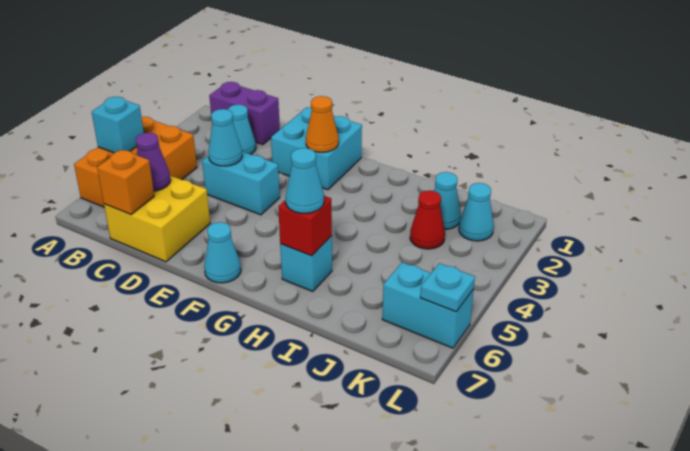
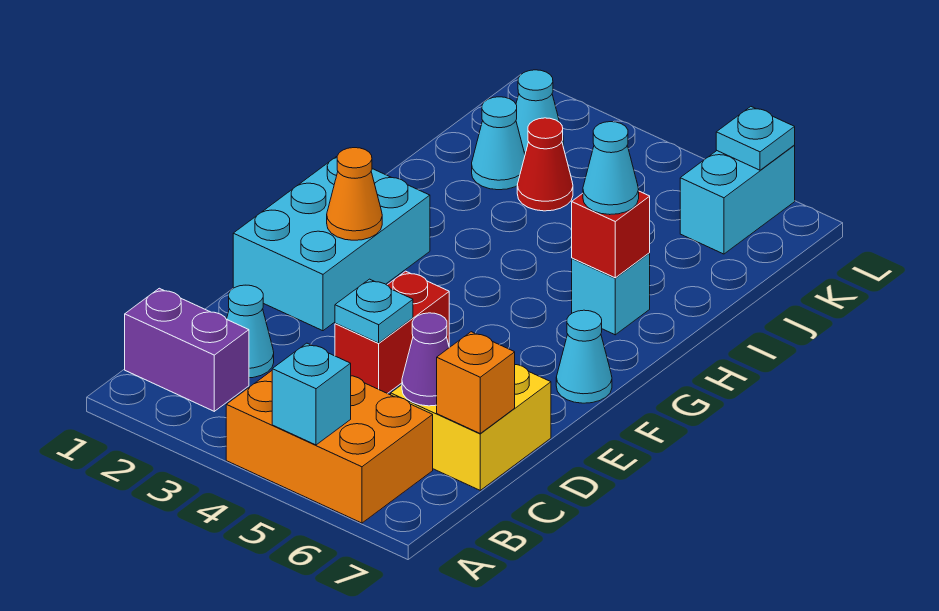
purple 1x2 brick [209,82,280,145] -> purple 1x2 brick turned to [125,288,249,411]
cyan 1x2 brick [202,151,280,215] -> red 1x2 brick [335,271,449,394]
cyan 1x1 cone [208,109,242,166] -> cyan 1x1 plate [335,279,413,343]
cyan 2x2 brick [271,107,362,190] -> cyan 2x3 brick [233,157,430,331]

